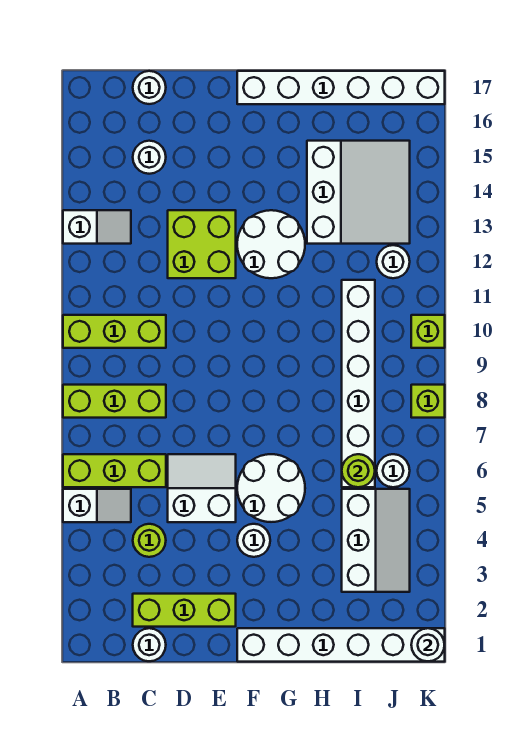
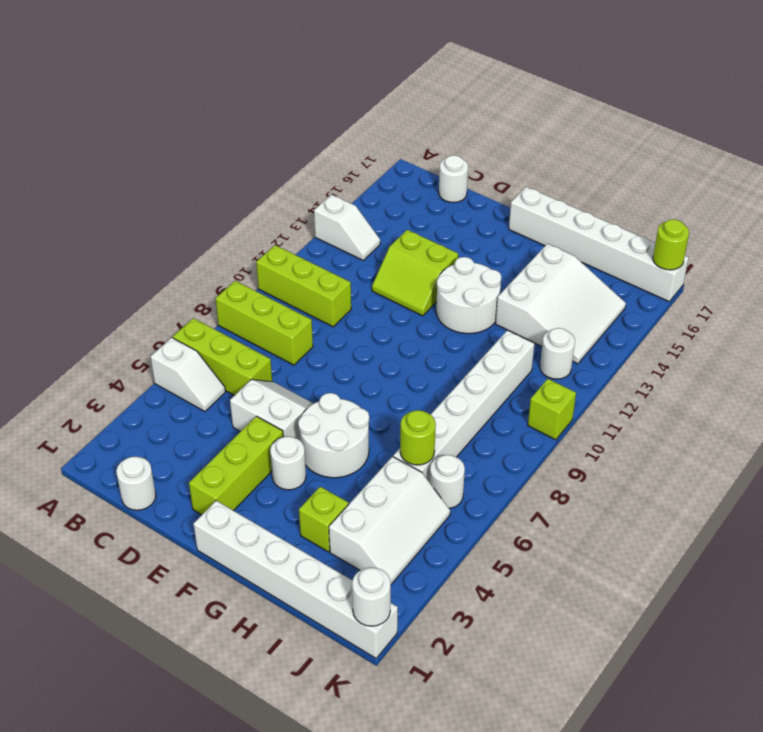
lime 1x3 brick [133,594,236,627] -> lime 1x3 brick turned to [189,416,283,515]
lime 1x1 round brick [133,524,166,557] -> lime 1x1 round brick moved to [653,219,689,270]
white 1x1 round brick [133,141,166,174] -> none
lime 2x2 brick [168,210,236,278] -> lime 2x2 slope [372,230,458,316]
lime 1x1 brick [411,385,445,418] -> lime 1x1 brick moved to [299,487,349,552]

